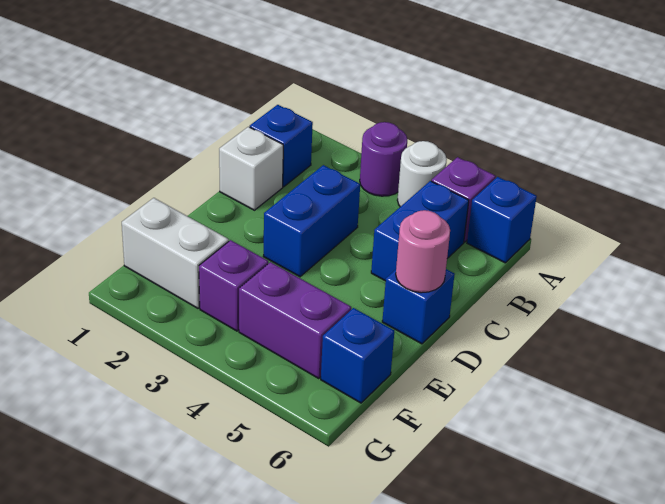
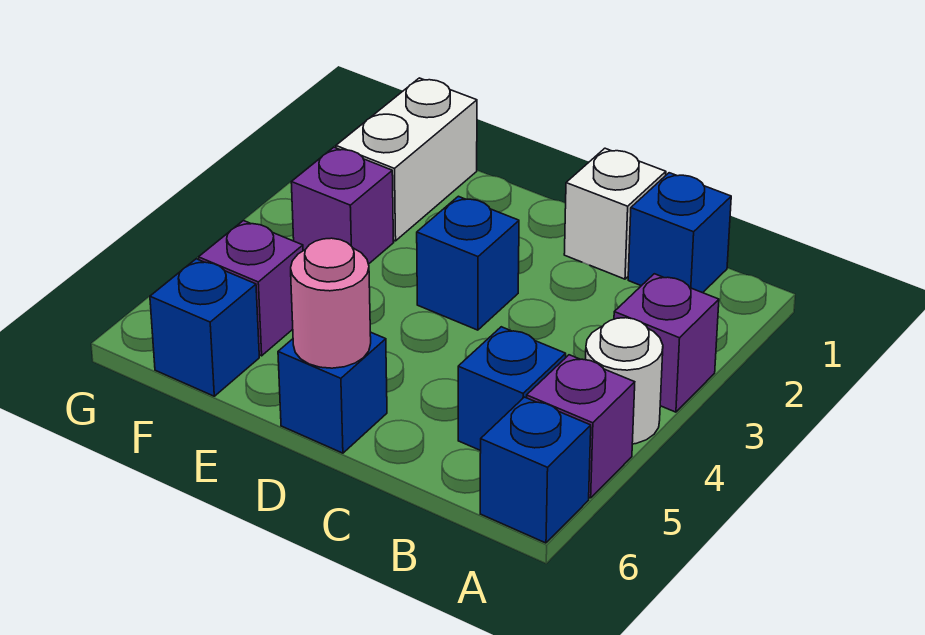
purple 1x1 round brick [360,122,407,196] -> purple 1x1 brick [614,274,719,412]
blue 1x2 brick [371,181,469,281] -> blue 1x1 brick [458,327,566,451]
blue 1x2 brick [263,165,360,277] -> blue 1x1 brick [417,196,519,330]
purple 1x2 brick [239,262,351,378] -> purple 1x1 brick [199,221,303,356]

